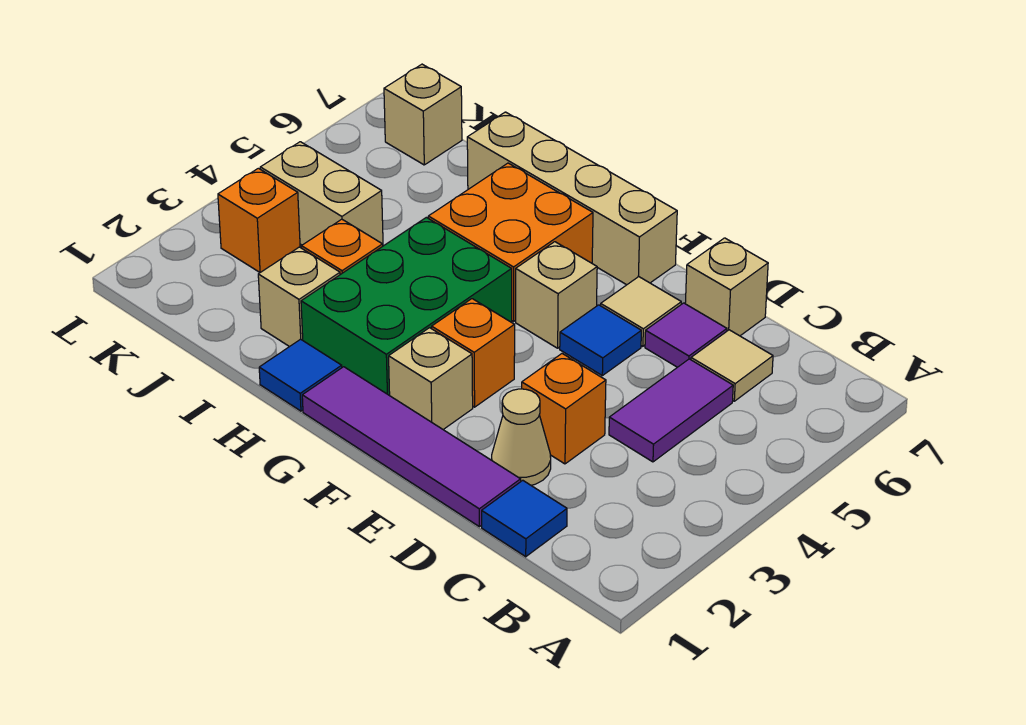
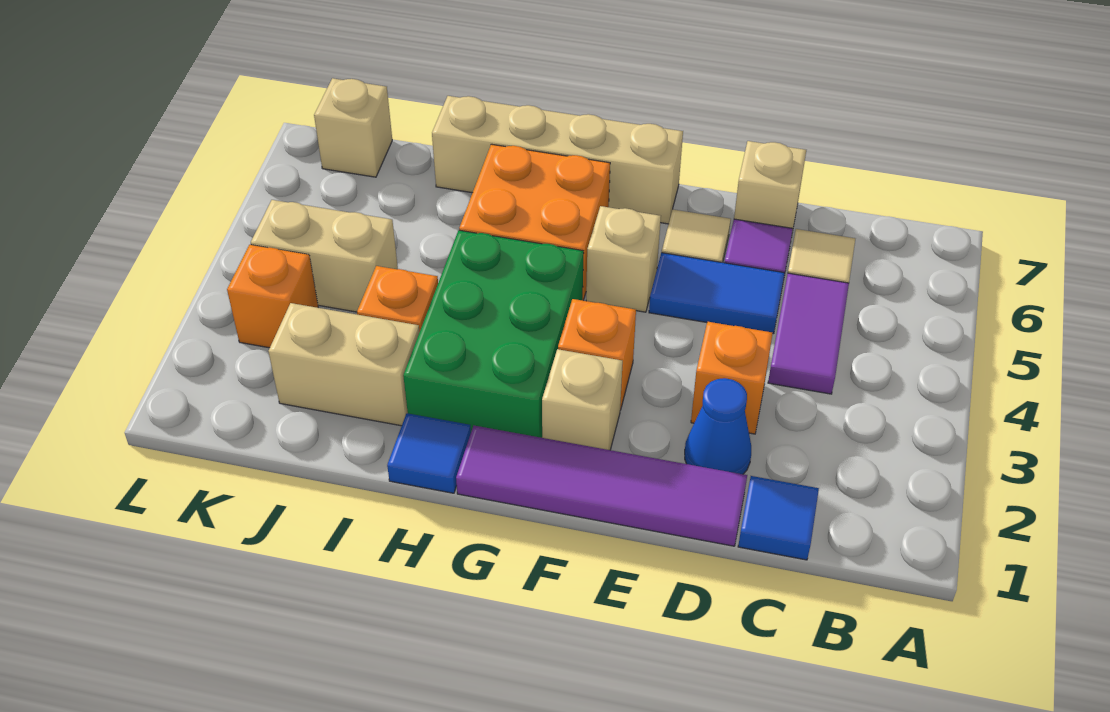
tan 1x1 cone [492,389,551,485] -> blue 1x1 cone [685,378,751,474]
blue 1x1 tile [560,305,641,376] -> blue 1x2 tile [649,253,785,334]
tan 1x1 brick [258,247,340,347] -> tan 1x2 brick [268,303,420,426]

